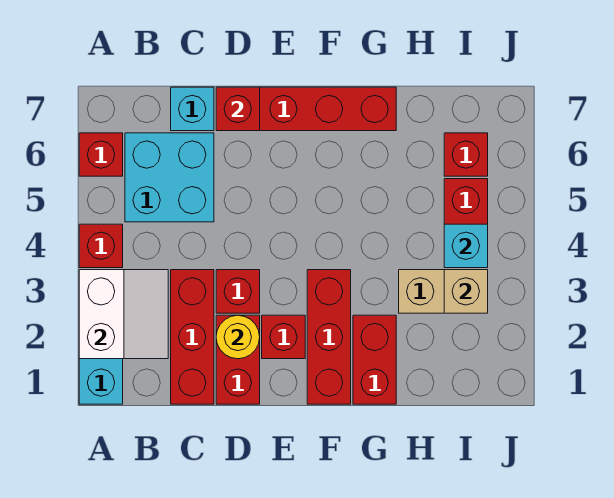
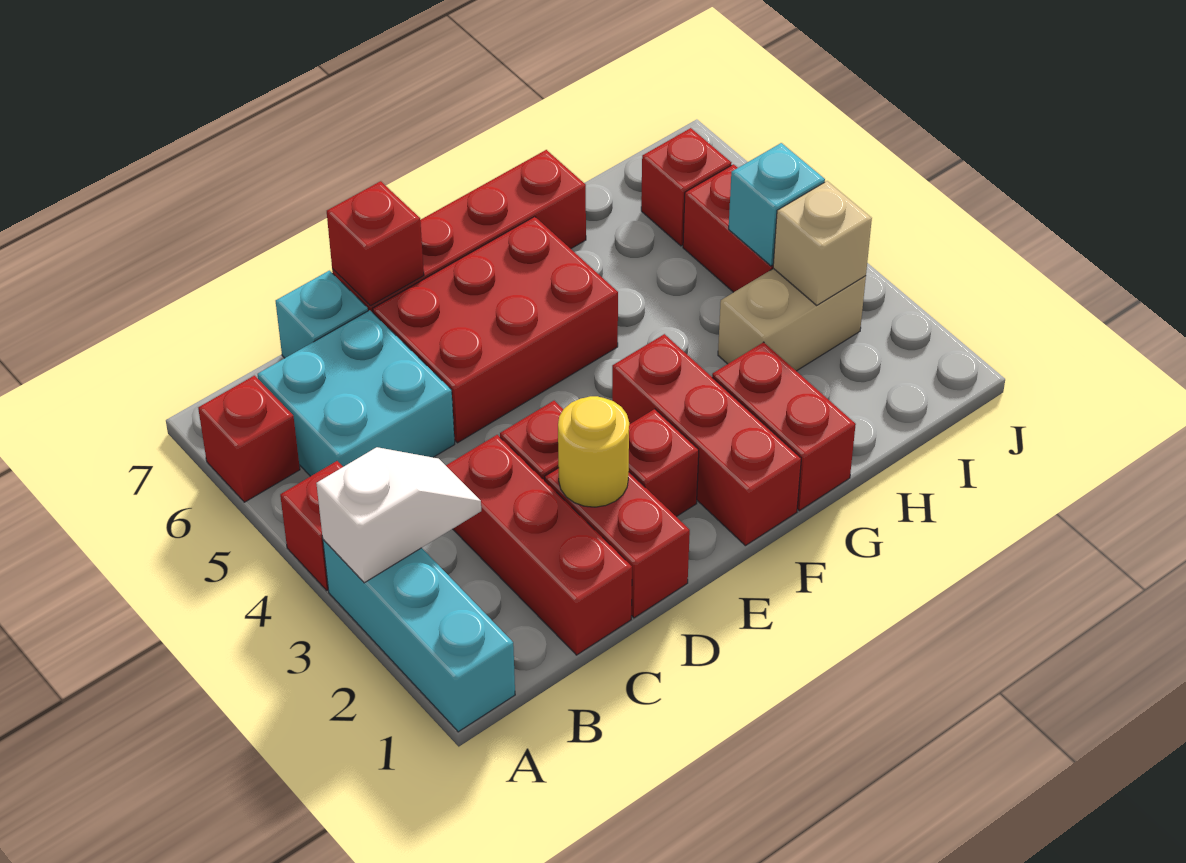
white 2x2 slope [79,270,168,359] -> white 1x2 slope [316,447,481,583]
none -> red 2x3 brick [373,217,618,443]

